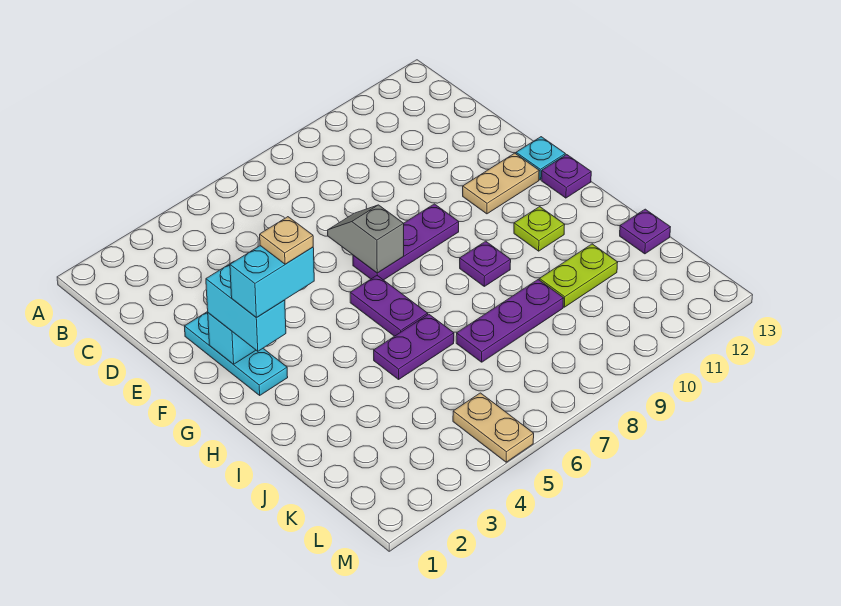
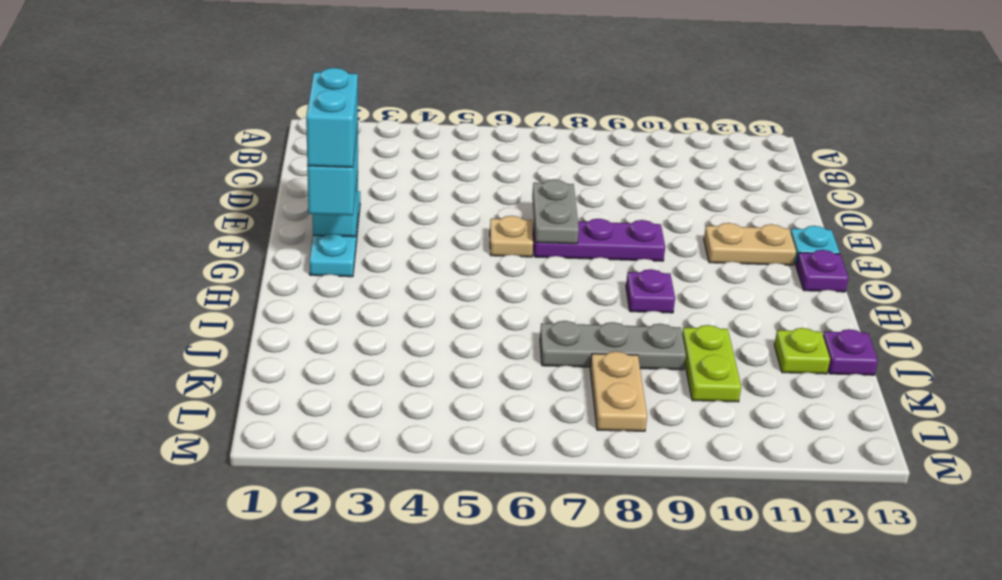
grey 1x2 slope [328,205,404,273] -> grey 1x2 plate [532,180,579,244]
cyan 1x2 brick [230,246,314,318] -> cyan 1x2 brick turned to [306,68,358,167]
tan 1x1 plate [260,217,313,264] -> tan 1x1 plate moved to [490,216,533,257]
purple 1x2 plate [350,276,428,336] -> none
lime 1x1 plate [514,207,565,251] -> lime 1x1 plate moved to [774,328,830,374]
purple 1x2 plate [374,314,454,379] -> none
purple 1x3 plate [456,280,564,362] -> grey 1x3 plate [540,321,686,370]
lime 1x2 plate [539,244,618,307] -> lime 1x2 plate turned to [682,325,741,402]
tan 1x2 plate [453,393,534,462] -> tan 1x2 plate moved to [590,351,647,431]

